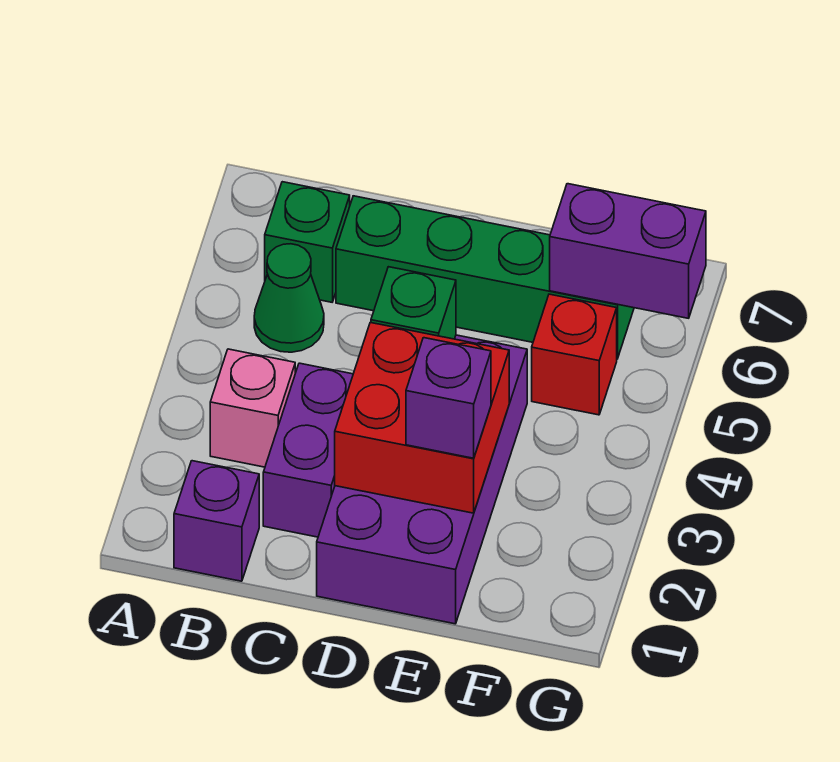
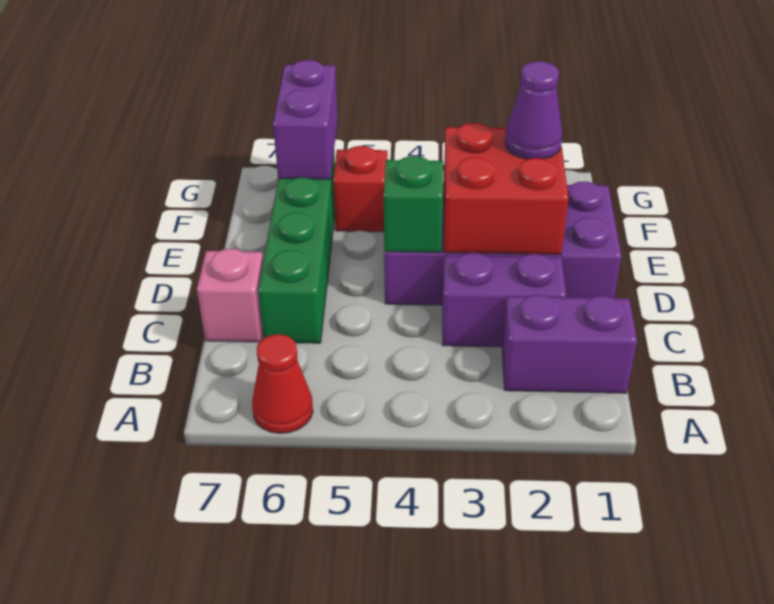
none -> red 1x1 cone [252,334,313,433]
purple 1x1 brick [174,461,259,581] -> purple 1x2 brick [502,295,637,393]
pink 1x1 brick [210,349,295,467] -> pink 1x1 brick moved to [197,249,263,342]
green 1x1 cone [254,244,324,352] -> none
green 1x1 brick [265,182,350,302] -> none
purple 1x1 brick [406,338,491,458] -> purple 1x1 cone [505,61,562,159]

